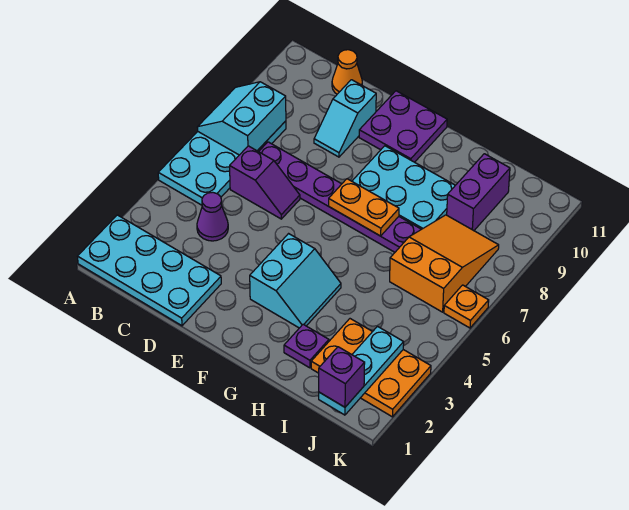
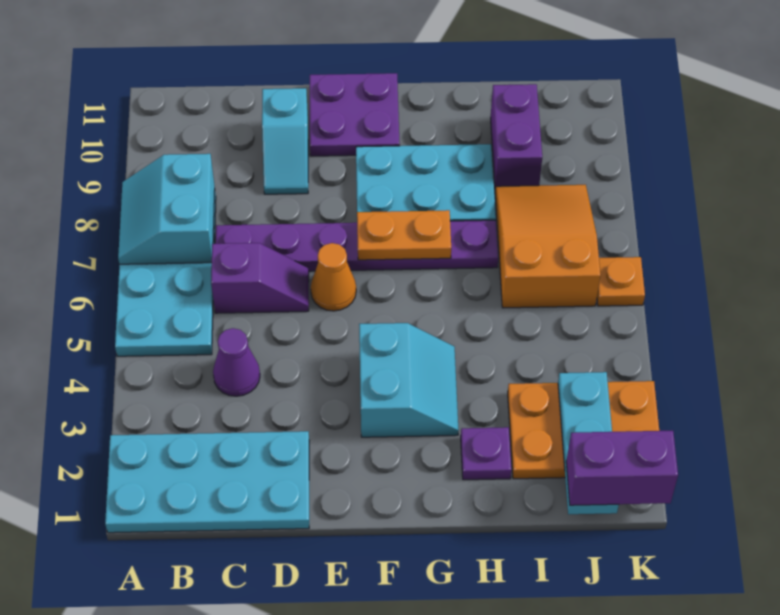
orange 1x1 cone [332,50,362,94] -> orange 1x1 cone moved to [311,243,356,311]
purple 1x1 brick [319,347,365,407] -> purple 1x2 brick [566,431,678,505]

